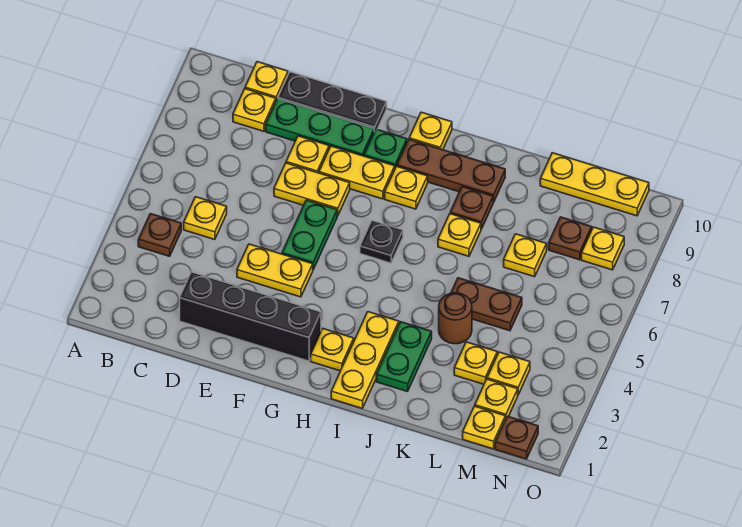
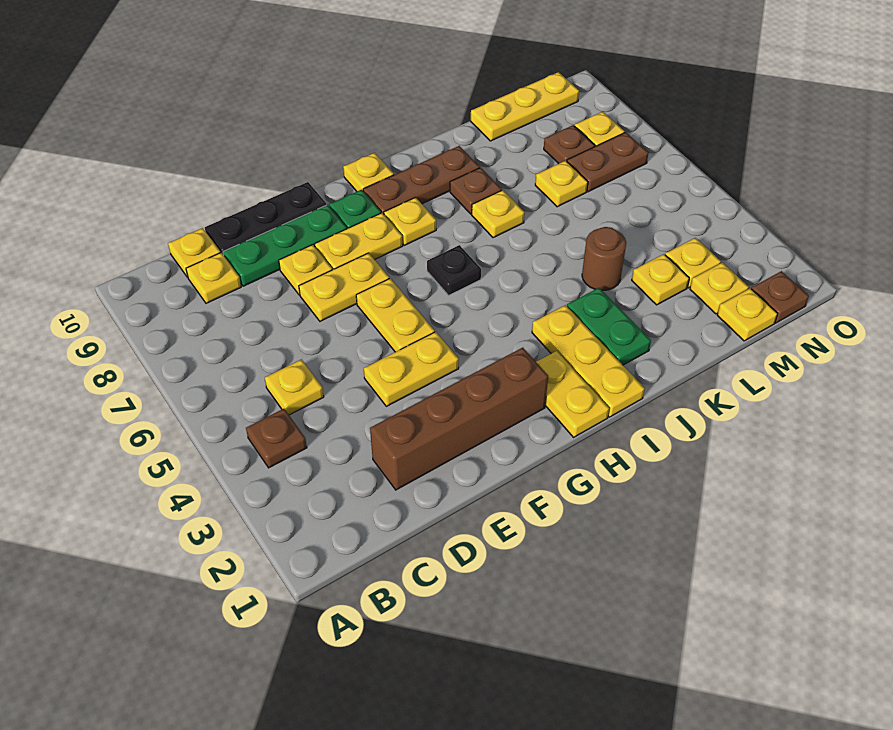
black 1x4 brick [180,272,321,361] -> brown 1x4 brick [370,348,548,490]
green 1x2 plate [282,200,337,269] -> yellow 1x2 plate [356,278,435,352]
yellow 1x1 plate [311,329,354,371] -> yellow 1x2 plate [536,351,609,437]
brown 1x2 plate [451,278,522,331] -> brown 1x2 plate moved to [567,132,648,192]

